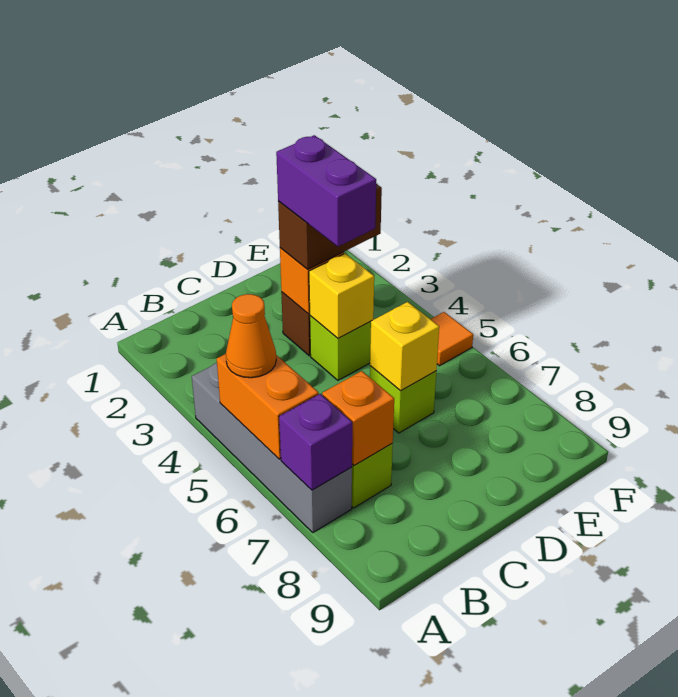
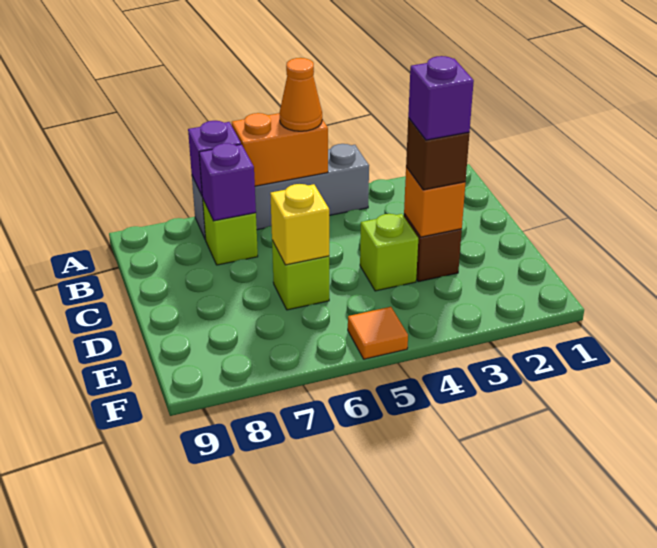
orange 1x1 brick [322,371,394,465] -> purple 1x1 brick [199,143,256,221]
brown 1x2 brick [278,184,382,269] -> brown 1x1 brick [406,118,469,190]
purple 1x2 brick [276,135,376,246] -> purple 1x1 brick [408,56,474,140]
yellow 1x1 brick [309,254,374,338] -> none

